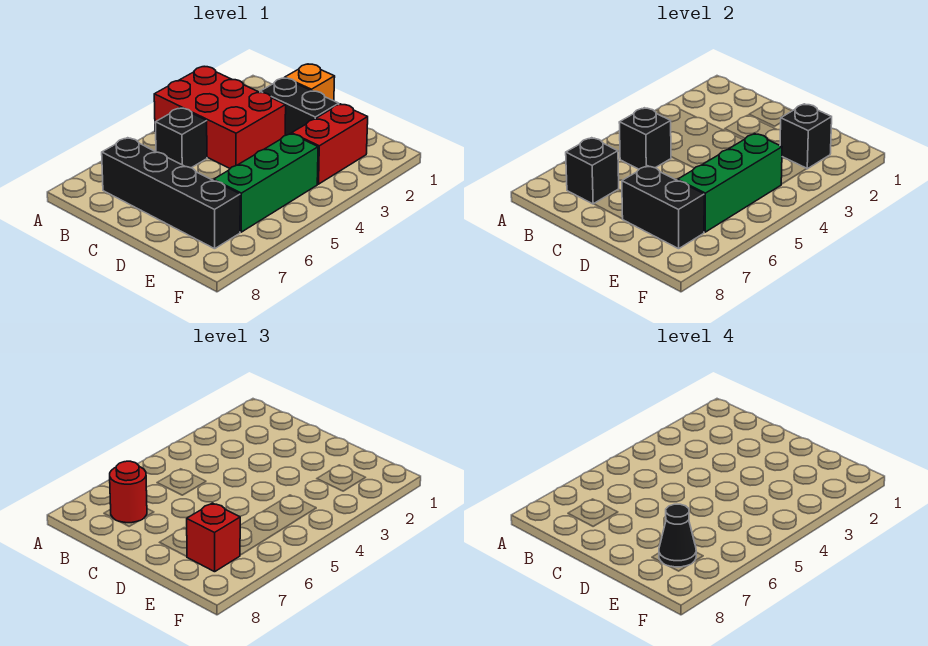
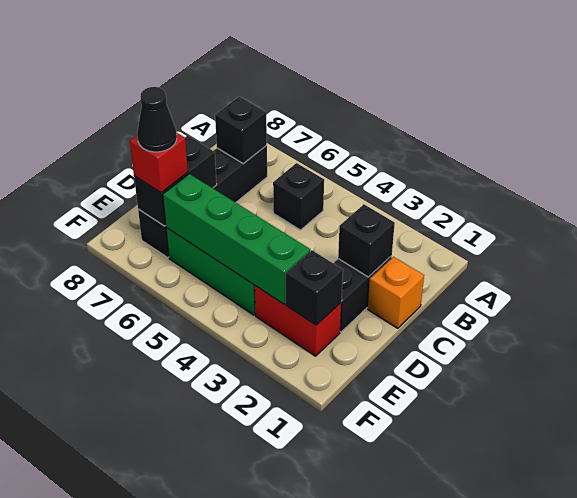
red 2x3 brick [154,67,286,168] -> none
black 1x1 brick [619,108,671,169] -> black 1x1 brick moved to [338,204,395,277]
red 1x1 round brick [110,461,147,523] -> none
green 1x3 brick [678,134,782,232] -> green 1x4 brick [163,174,310,304]

